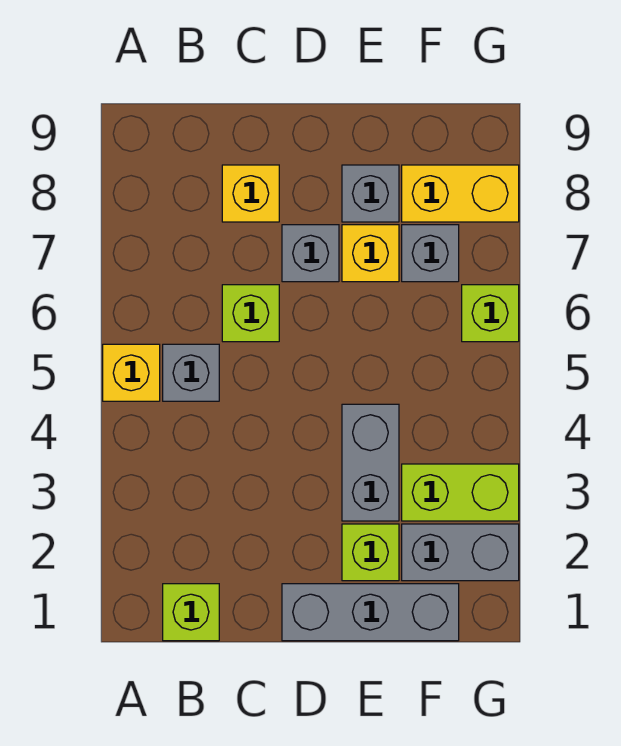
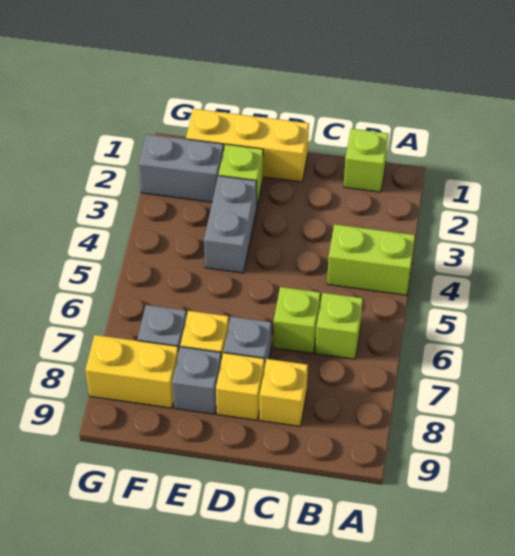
yellow 1x1 brick [103,344,160,401] -> yellow 1x1 brick moved to [216,353,264,420]
grey 1x1 brick [163,344,219,401] -> none
grey 1x3 brick [282,584,459,641] -> yellow 1x3 brick [186,109,309,182]
lime 1x2 brick [402,464,519,521] -> lime 1x2 brick moved to [327,224,415,295]
lime 1x1 brick [462,285,519,342] -> lime 1x1 brick moved to [315,293,363,359]

